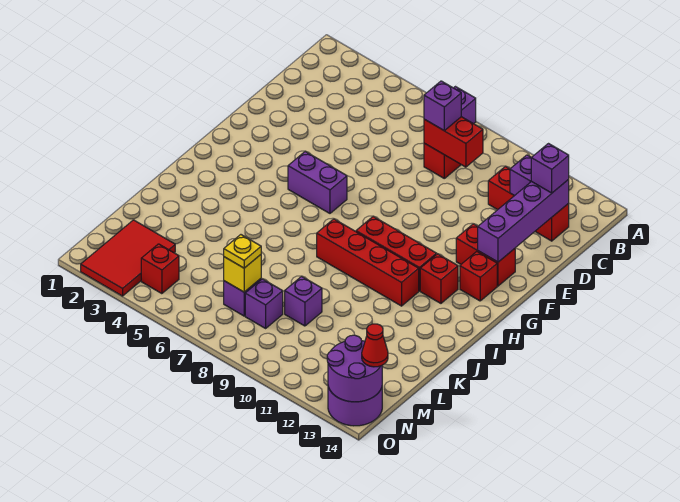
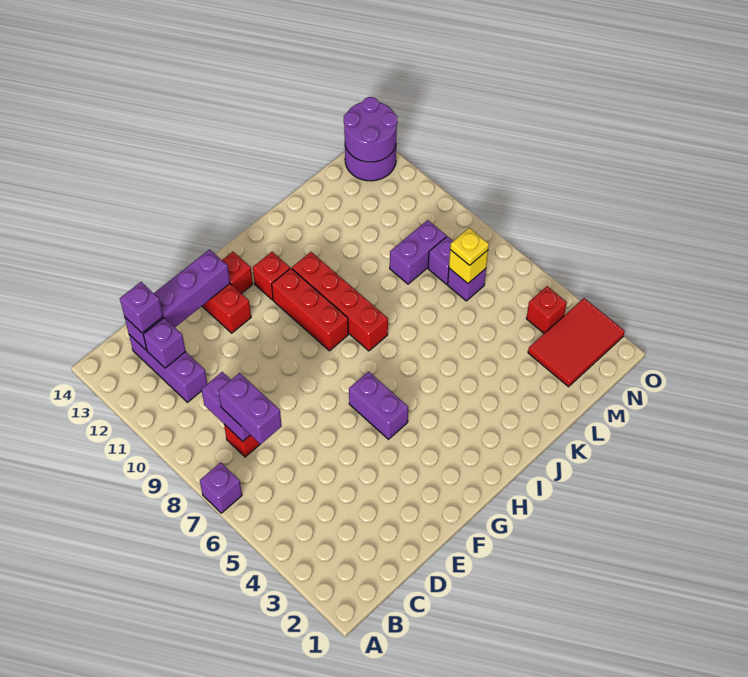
red 1x2 brick [424,117,483,167] -> purple 1x2 brick [201,372,250,441]
purple 1x1 brick [424,81,461,130] -> purple 1x2 brick [218,373,282,444]
red 1x3 brick [488,166,569,241] -> purple 1x3 brick [129,335,207,402]
purple 1x1 brick [285,276,322,326] -> purple 1x2 brick [390,220,446,284]
red 1x1 cone [362,324,388,367] -> none

